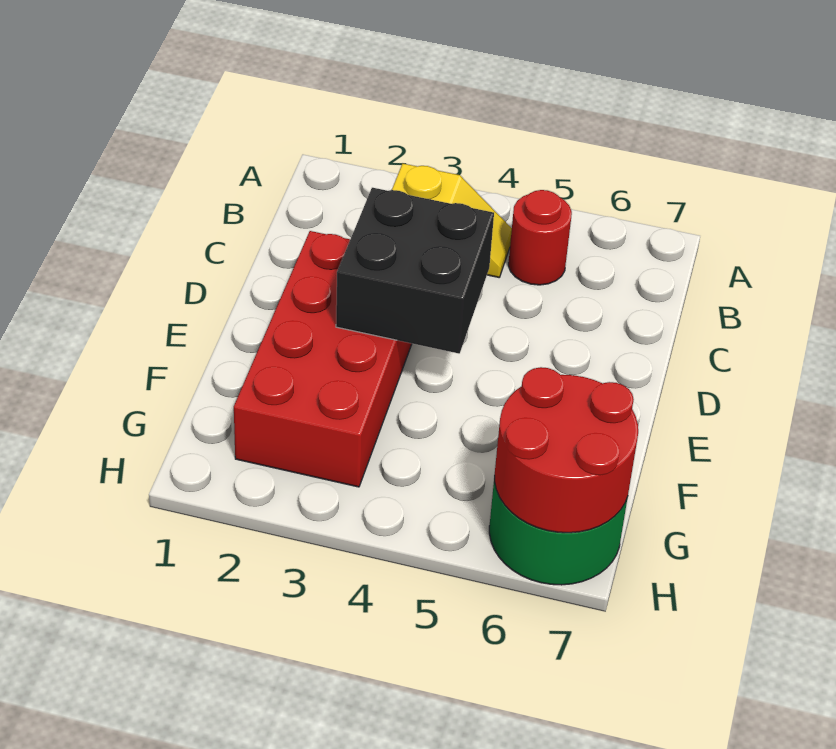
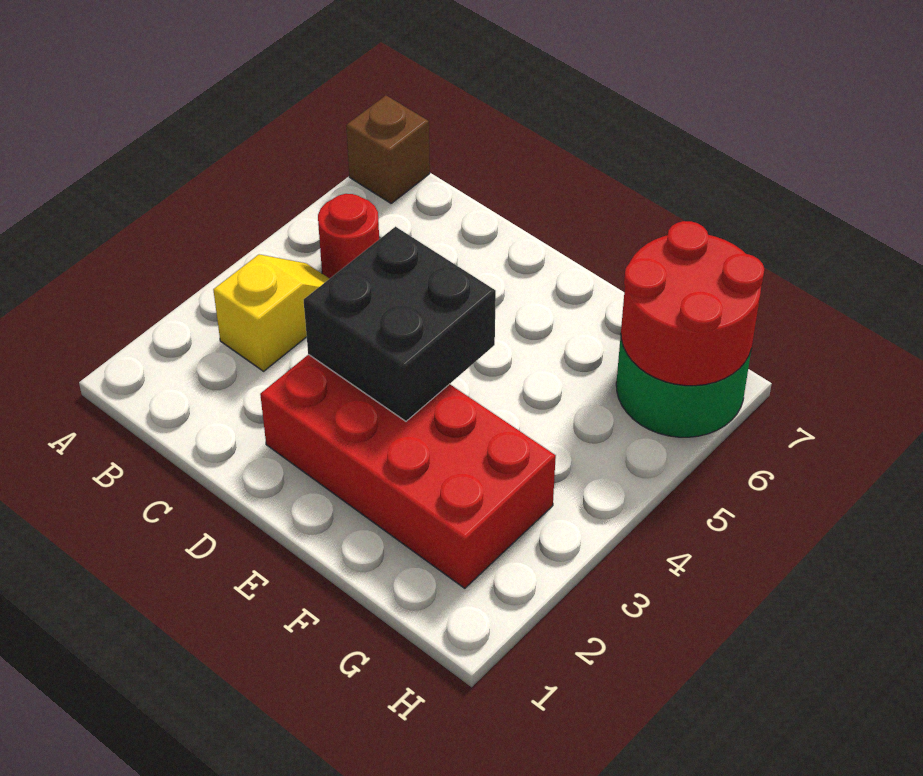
none -> brown 1x1 brick [346,95,430,203]

